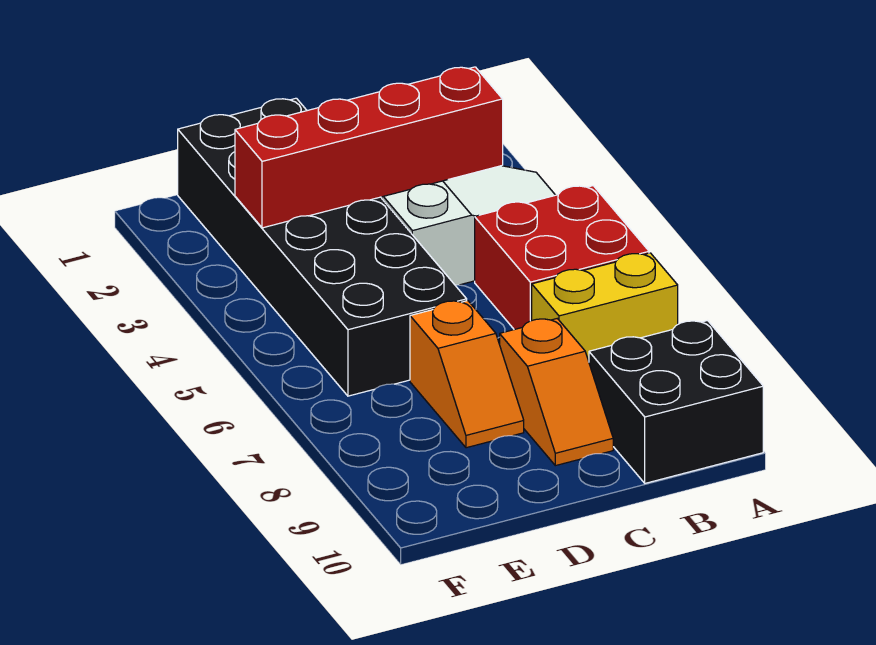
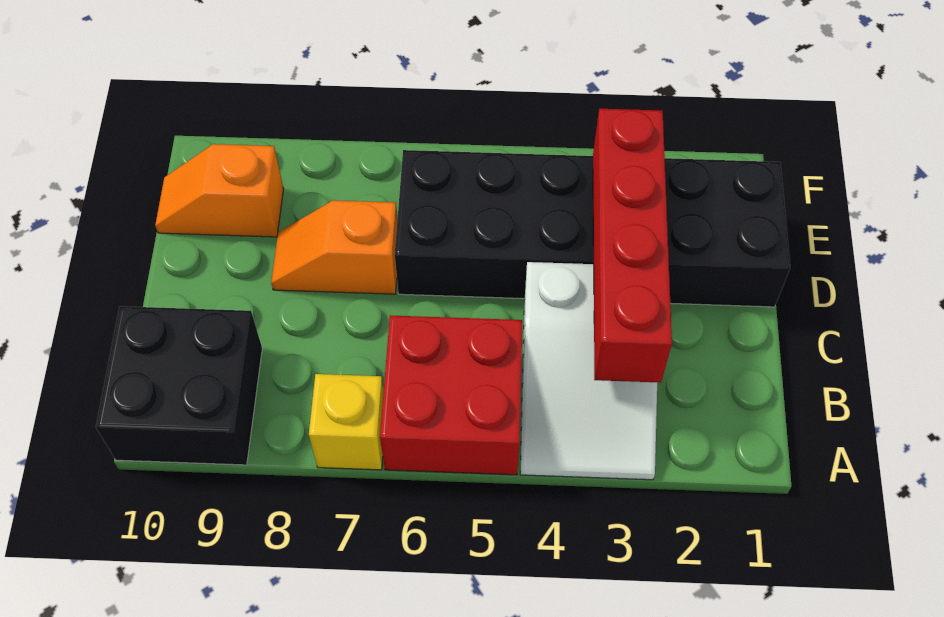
yellow 1x2 brick [532,253,678,361] -> yellow 1x1 brick [309,374,384,470]
orange 1x2 slope [500,319,613,466] -> orange 1x2 slope moved to [155,144,284,237]

